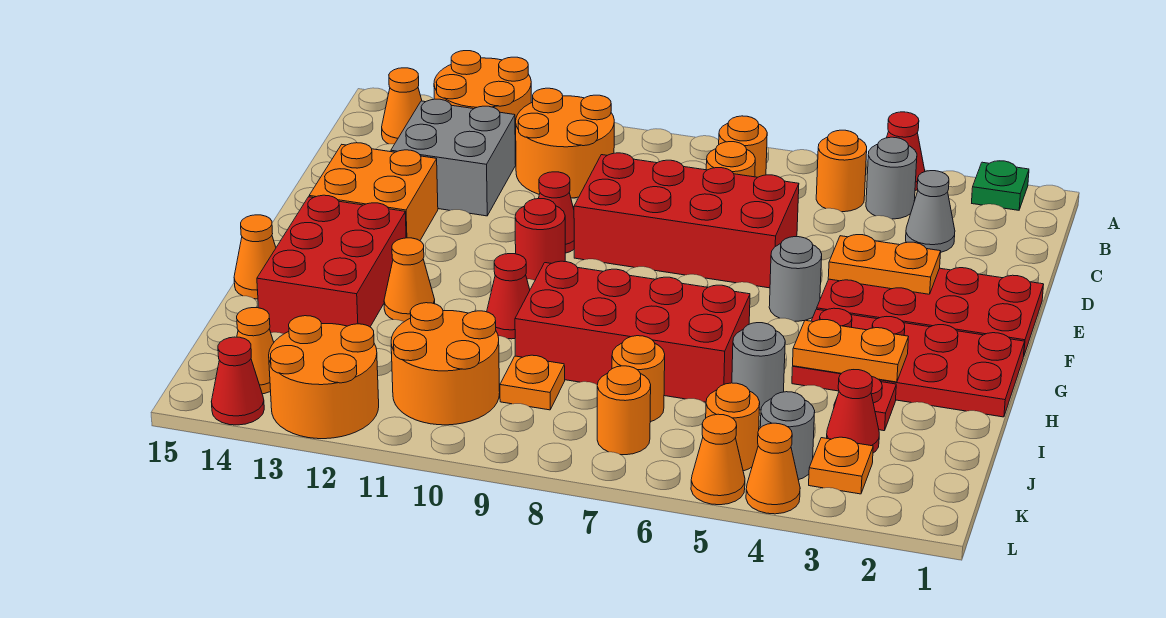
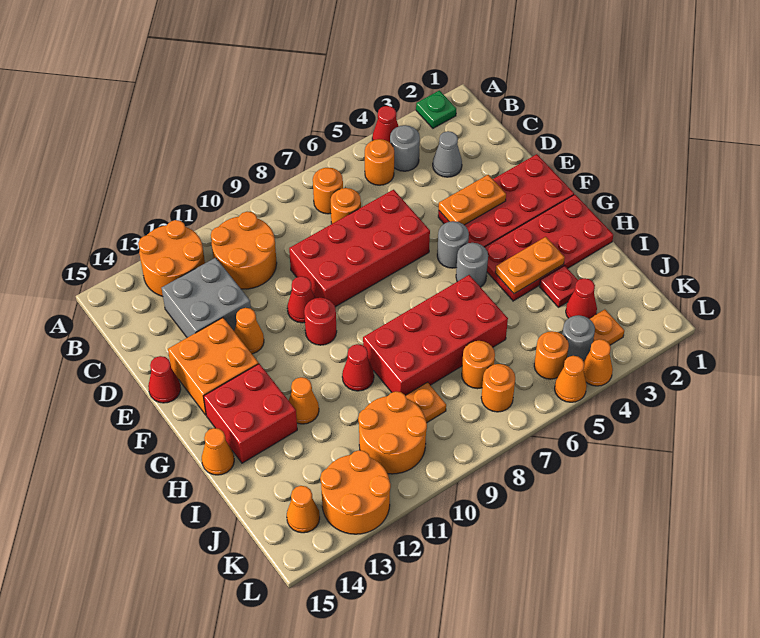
orange 1x1 cone [382,68,422,144] -> orange 1x1 cone moved to [234,308,264,354]
red 2x3 brick [257,195,406,334] -> red 2x2 brick [204,364,297,463]
grey 1x1 round brick [732,323,785,410] -> grey 1x1 round brick moved to [456,243,488,287]
red 1x1 cone [211,337,264,425] -> red 1x1 cone moved to [148,356,181,403]

